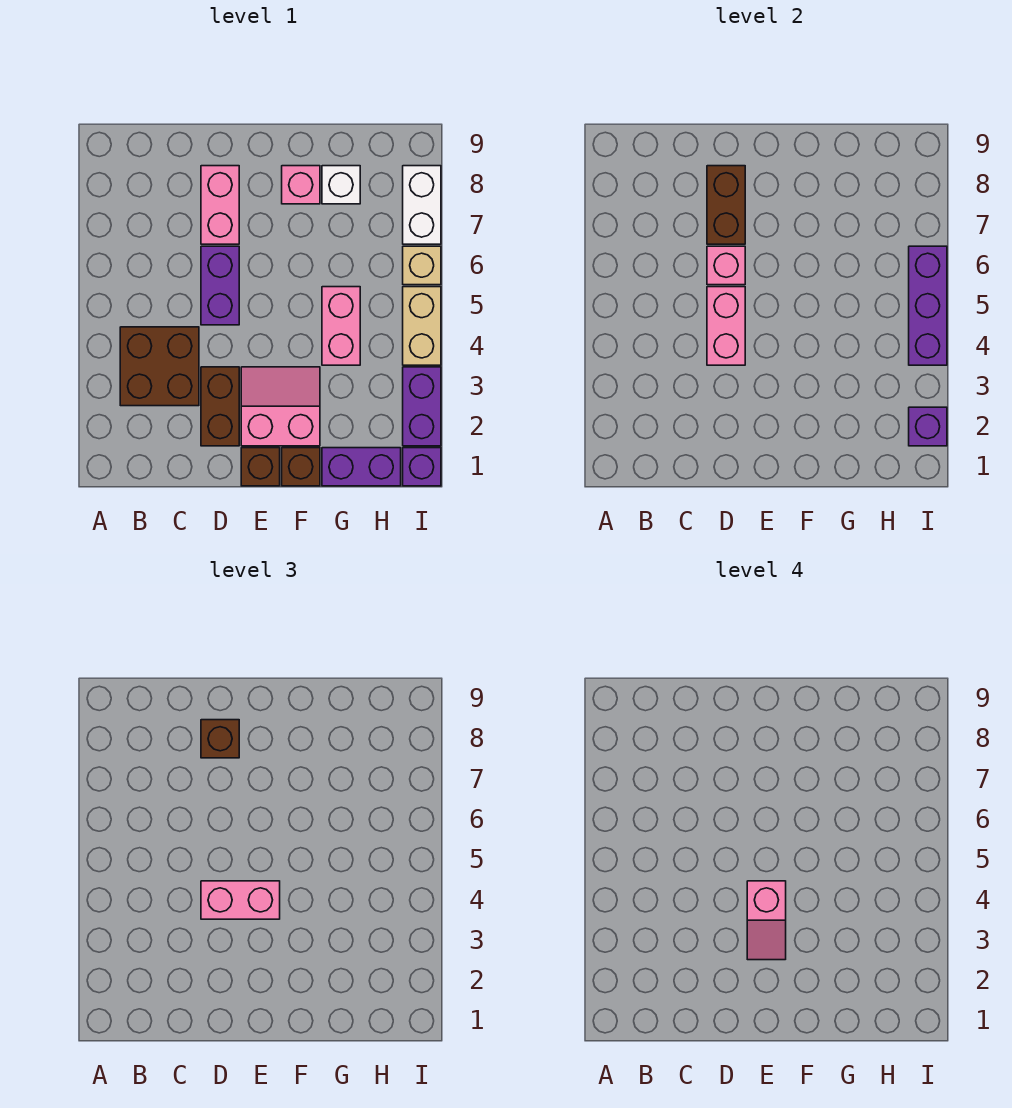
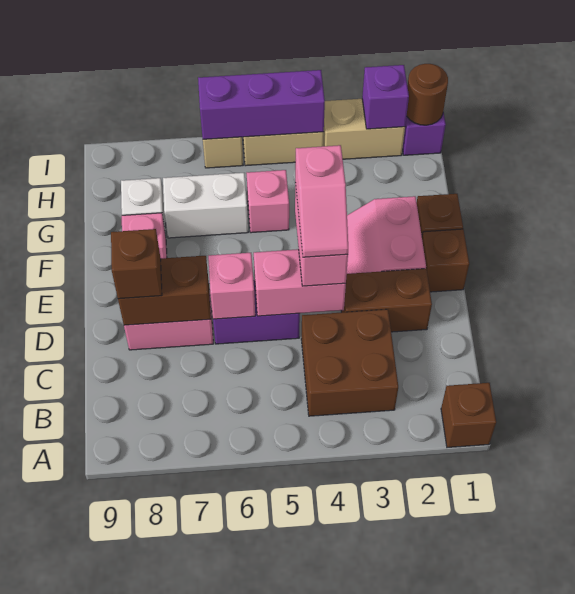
none -> brown 1x1 brick [441,383,496,447]
pink 1x2 slope [747,881,786,960] -> pink 1x2 slope turned to [295,145,348,257]
purple 1x2 brick [322,448,401,486] -> none
pink 1x2 brick [322,287,360,365] -> pink 1x1 brick [247,170,289,233]
none -> brown 1x1 round brick [407,64,448,125]
purple 1x2 brick [403,367,441,446] -> tan 1x2 brick [323,99,405,159]
white 1x2 brick [403,166,441,244] -> white 1x2 brick moved to [163,173,248,238]

